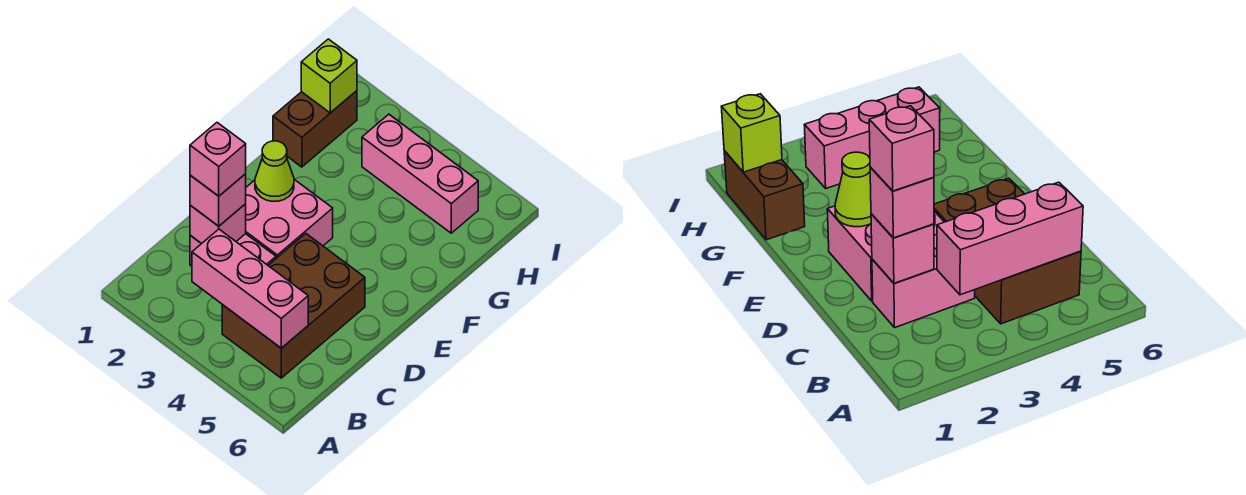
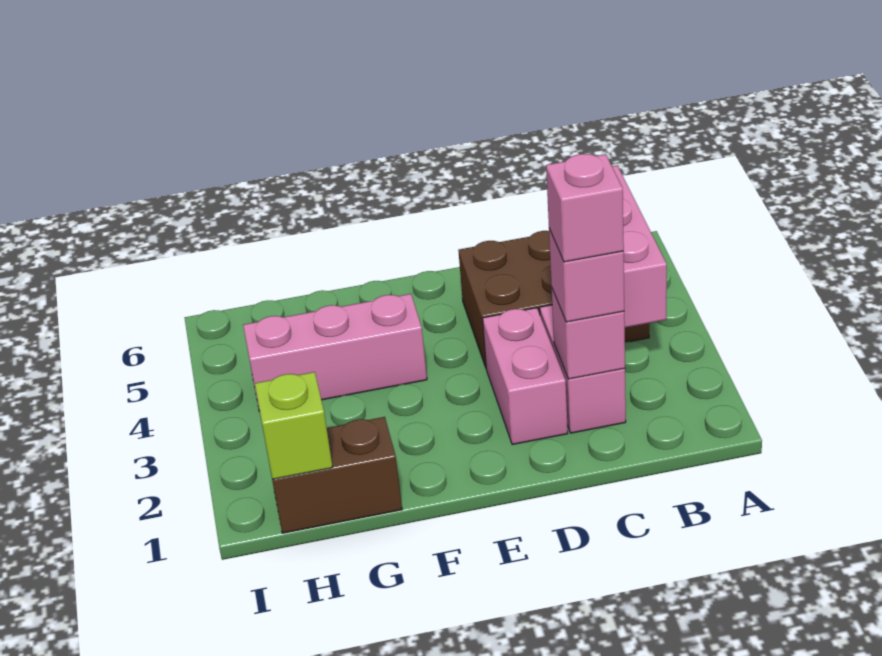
pink 2x2 brick [246,180,333,258] -> pink 1x2 brick [483,308,568,445]
lime 1x1 cone [255,141,294,201] -> none
pink 1x3 brick [362,114,478,233] -> pink 1x3 brick turned to [243,294,427,412]

